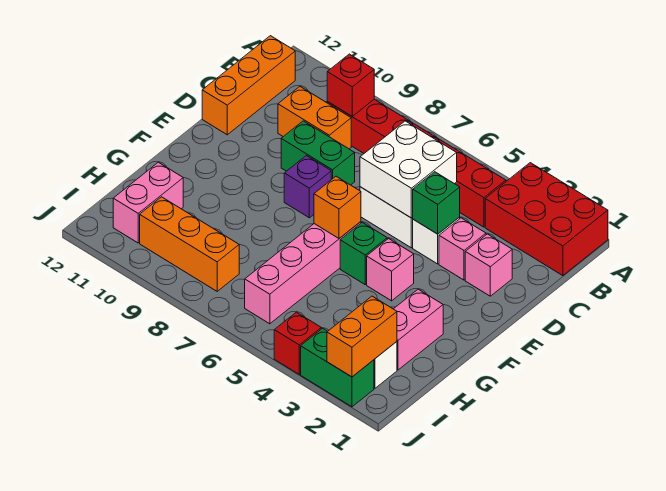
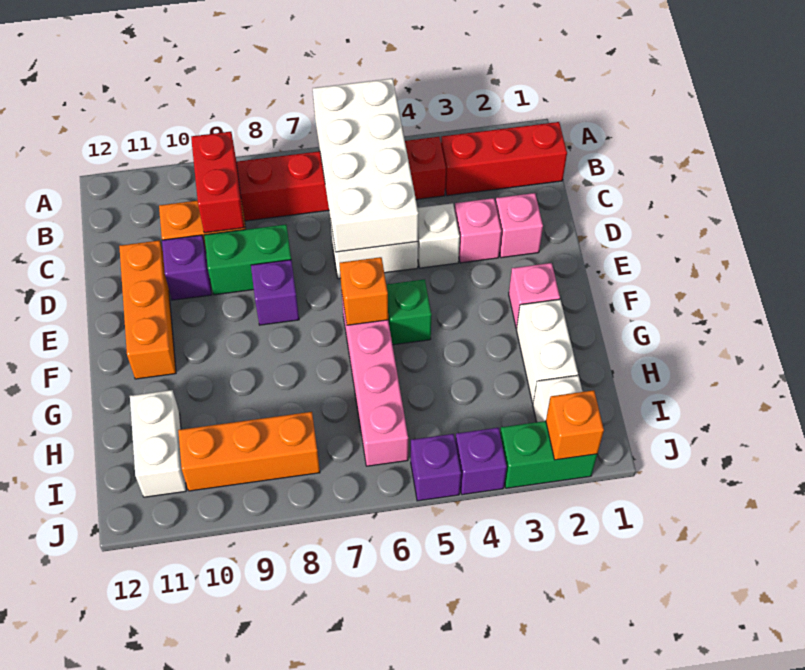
red 2x3 brick [485,163,608,276] -> red 1x3 brick [441,122,567,196]
red 1x1 brick [327,54,374,116] -> red 1x2 brick [191,132,244,233]
orange 1x3 brick [202,36,295,135] -> orange 1x3 brick moved to [119,240,176,379]
white 2x2 brick [360,121,457,218] -> white 2x4 brick [313,78,418,252]
green 1x1 brick [412,172,460,234] -> none
none -> purple 1x1 brick [162,235,211,300]
pink 1x1 brick [367,239,414,301] -> pink 1x1 brick moved to [509,263,560,328]
pink 1x2 brick [394,289,443,370] -> white 1x2 brick [517,299,578,403]
pink 1x2 brick [113,162,183,243] -> white 1x2 brick [130,390,186,497]
orange 1x2 brick [327,296,397,377] -> orange 1x1 brick [546,390,604,460]
red 1x1 brick [274,312,321,374] -> purple 1x1 brick [455,428,507,495]
none -> purple 1x1 brick [411,434,461,501]

